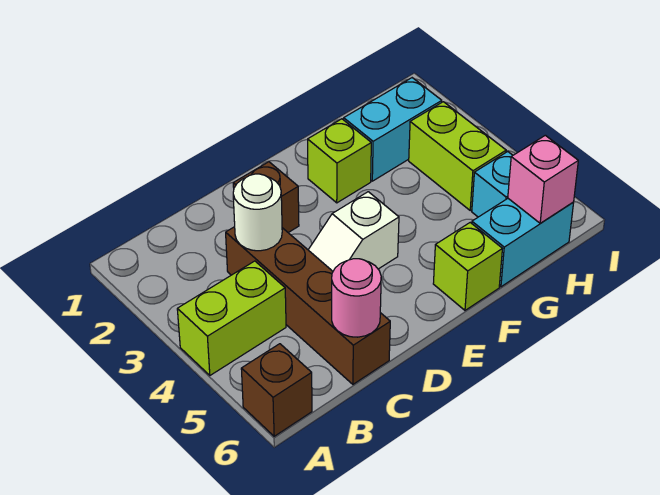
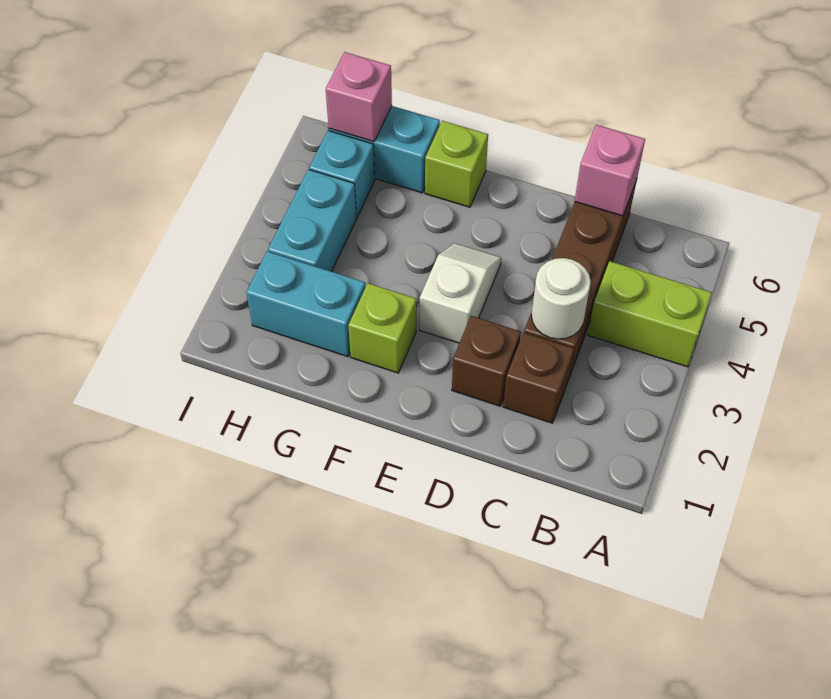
brown 1x1 brick [241,344,312,436] -> brown 1x1 brick moved to [503,333,574,423]
pink 1x1 round brick [332,259,381,337] -> pink 1x1 brick [575,125,645,216]
white 1x2 slope [308,192,399,271] -> white 1x2 slope turned to [420,243,501,343]
lime 1x2 brick [409,102,506,210] -> cyan 1x2 brick [268,169,356,272]

